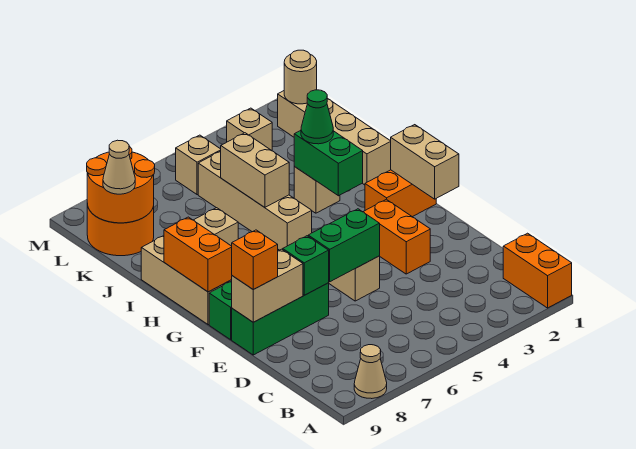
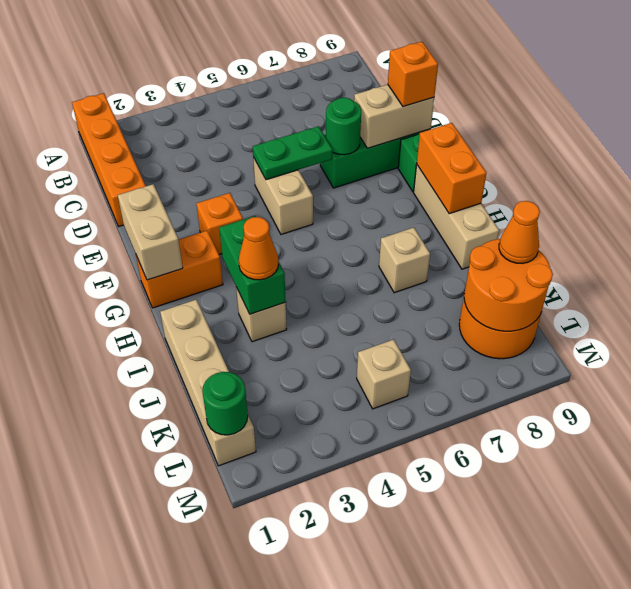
orange 1x2 brick [503,233,572,308] -> orange 1x4 brick [72,93,146,226]
tan 1x1 cone [354,345,387,399] -> none
orange 1x2 brick [363,199,430,274] -> orange 1x1 brick [196,193,243,255]
green 1x2 brick [308,209,380,282] -> green 1x2 plate [253,126,333,180]
green 1x1 brick [283,236,329,295] -> green 1x1 round brick [326,98,361,155]
tan 1x4 brick [198,151,312,250] -> none
green 1x1 cone [301,90,333,144] -> orange 1x1 cone [239,217,278,280]
tan 1x2 brick [221,133,289,207] -> none
tan 1x1 cone [103,140,135,194] -> orange 1x1 cone [499,201,540,263]
tan 1x1 round brick [284,50,317,104] -> green 1x1 round brick [202,372,248,435]
tan 1x1 brick [227,108,272,151] -> none

